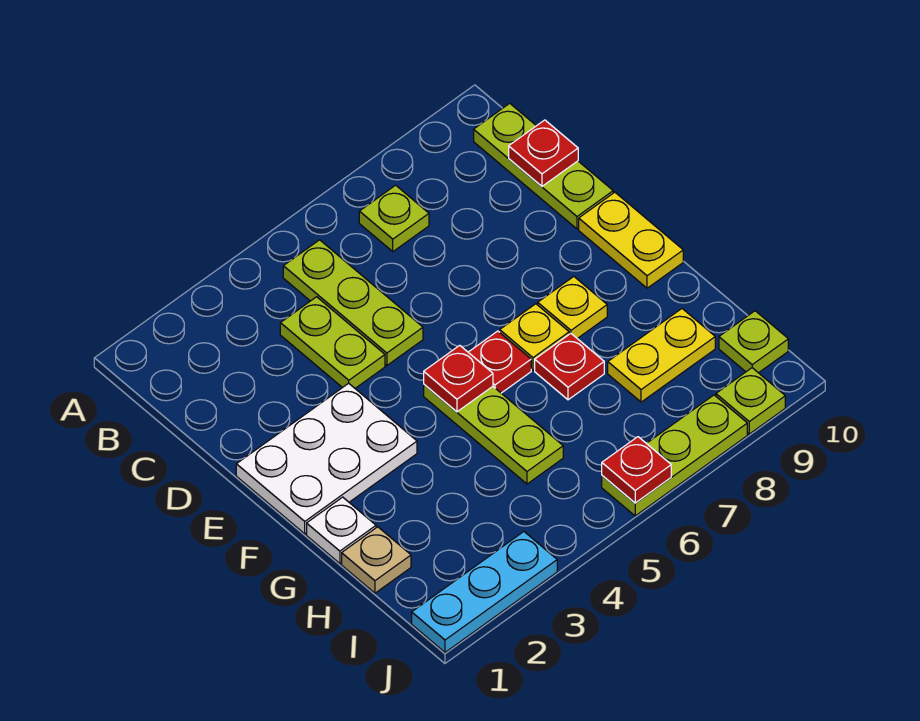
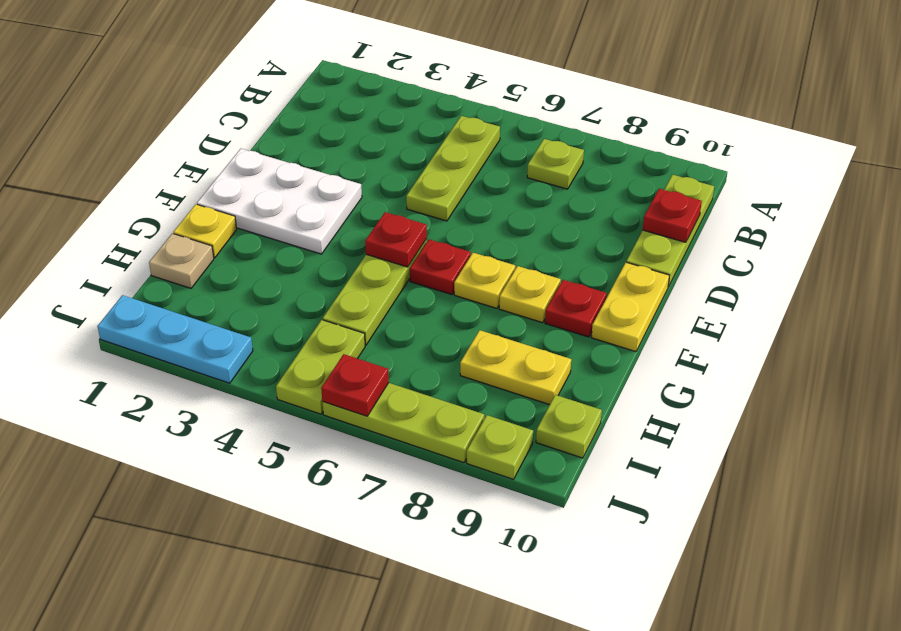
lime 1x2 plate [280,297,385,388] -> lime 1x2 plate moved to [276,320,365,414]
white 1x1 plate [307,497,376,564] -> yellow 1x1 plate [173,204,237,258]
red 1x1 plate [535,334,604,400] -> red 1x1 plate moved to [545,280,607,337]

